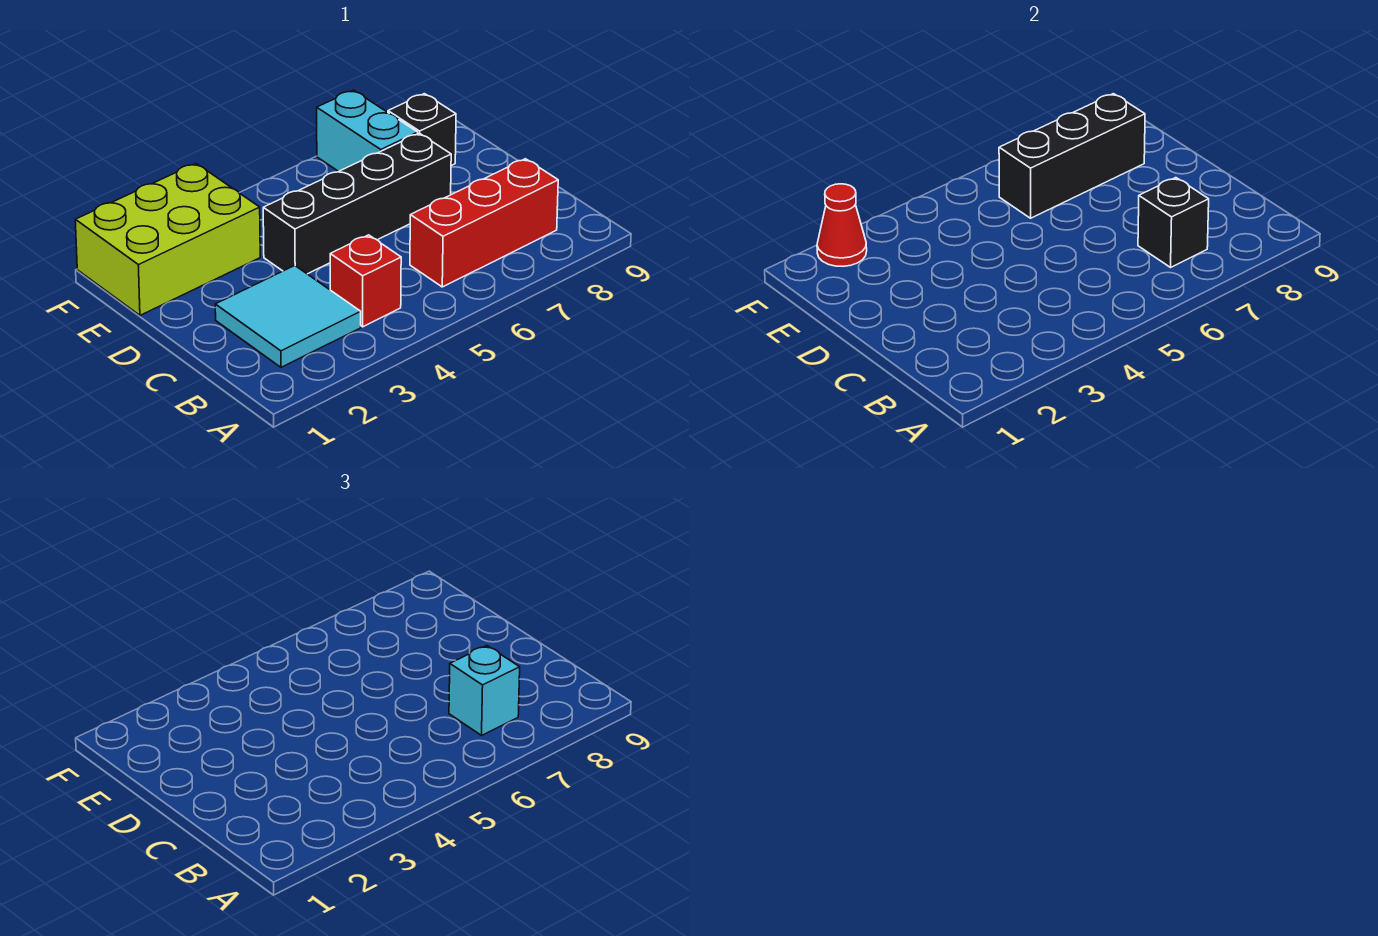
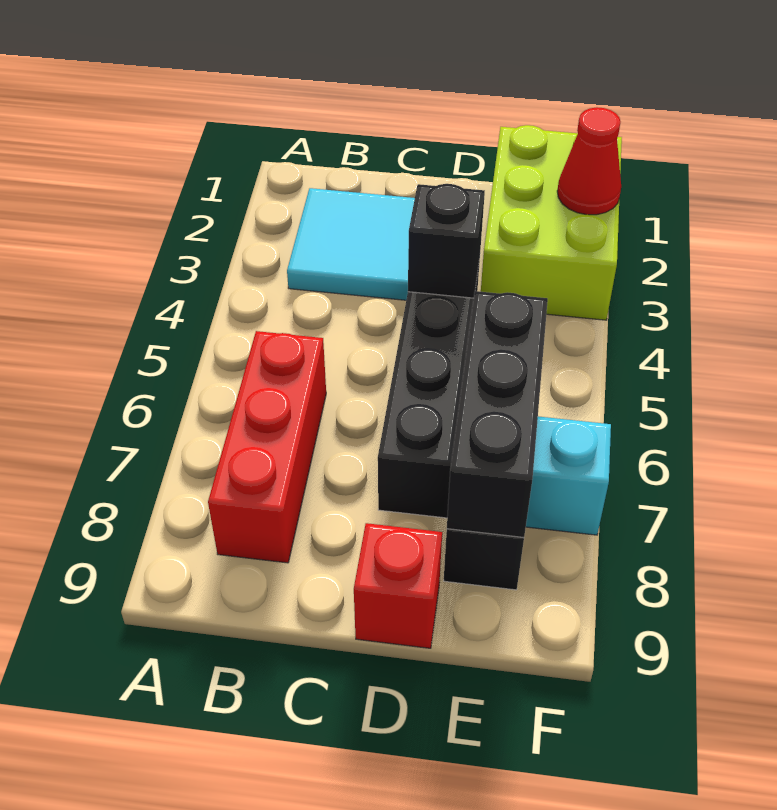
red 1x1 brick [330,235,401,327] -> red 1x1 brick moved to [354,523,442,648]
black 1x1 brick [1138,178,1209,267] -> black 1x1 brick moved to [408,184,485,298]
cyan 1x1 brick [449,646,520,735] -> none

